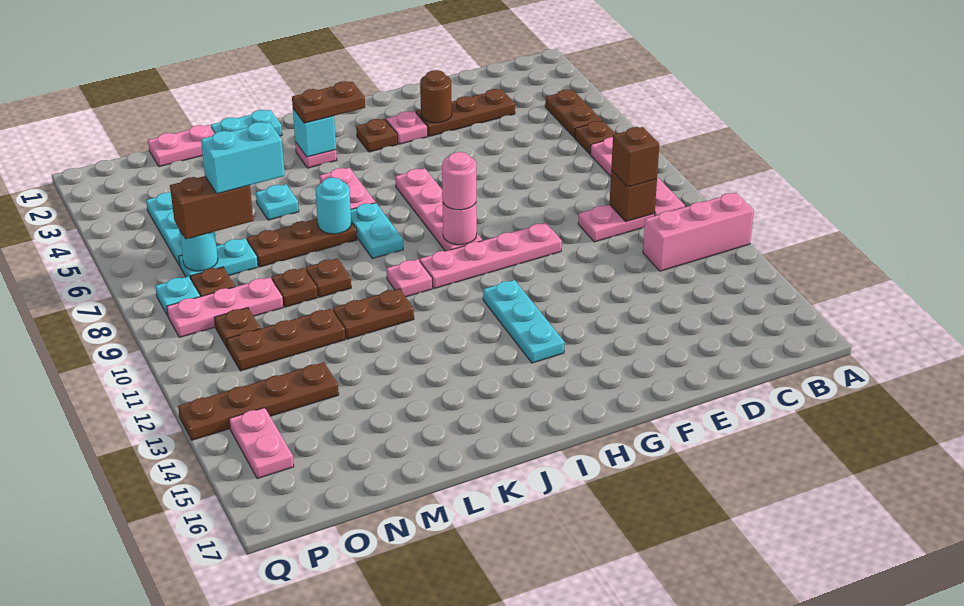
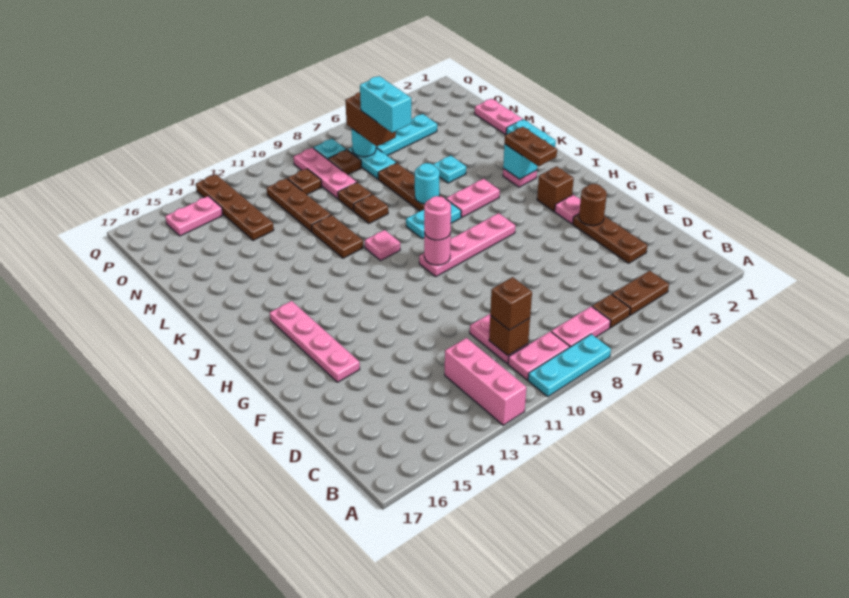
pink 1x4 plate [420,223,562,289] -> pink 1x4 plate moved to [270,301,360,382]
brown 1x1 plate [356,119,398,152] -> brown 1x1 brick [537,166,574,211]
cyan 1x3 plate [483,280,564,363] -> cyan 1x3 plate moved to [528,334,611,396]

